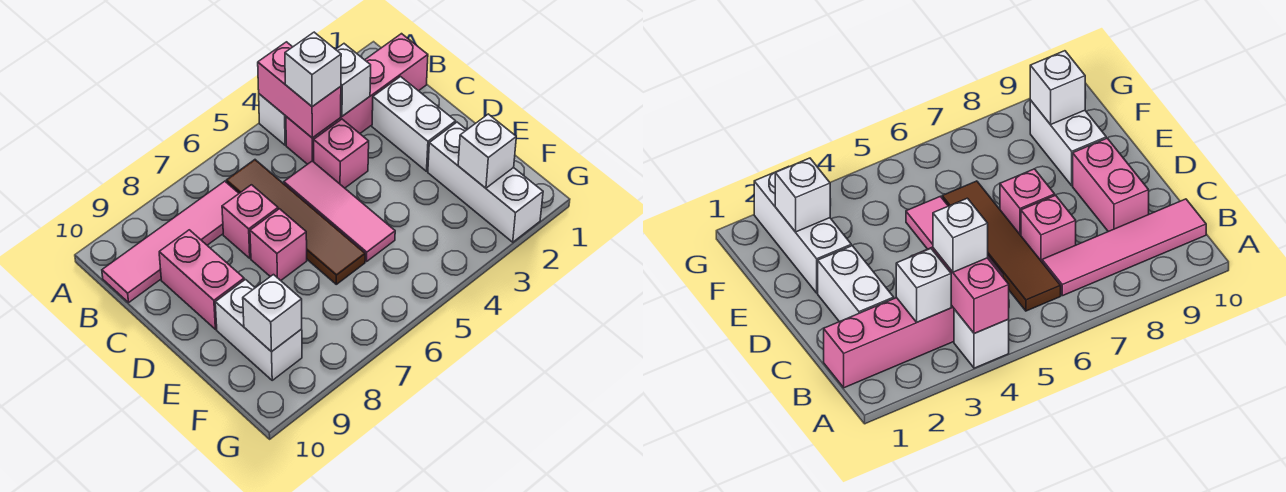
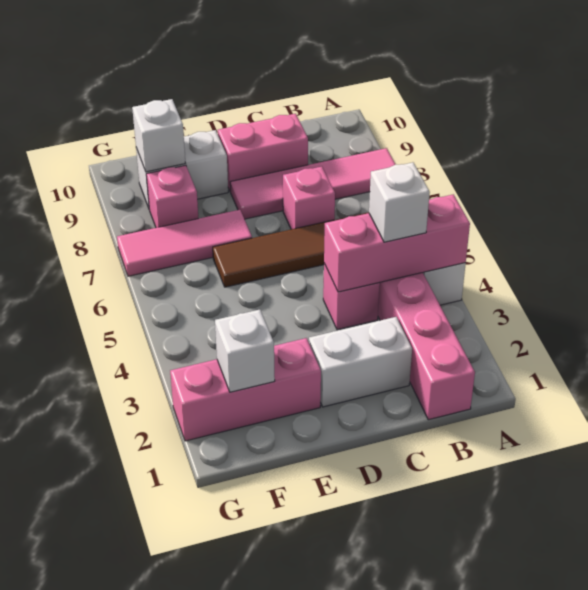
pink 1x2 brick [258,42,341,138] -> pink 1x3 brick [324,194,470,292]
white 1x1 brick [336,44,371,116] -> none
pink 1x4 tile [102,181,239,302] -> pink 1x4 tile turned to [230,148,396,219]
pink 1x3 tile [284,161,395,262] -> pink 1x3 tile moved to [117,210,252,276]
pink 1x1 brick [250,209,307,281] -> pink 1x1 brick moved to [146,165,198,228]
white 1x3 brick [428,122,543,242] -> pink 1x3 brick [170,338,321,441]

